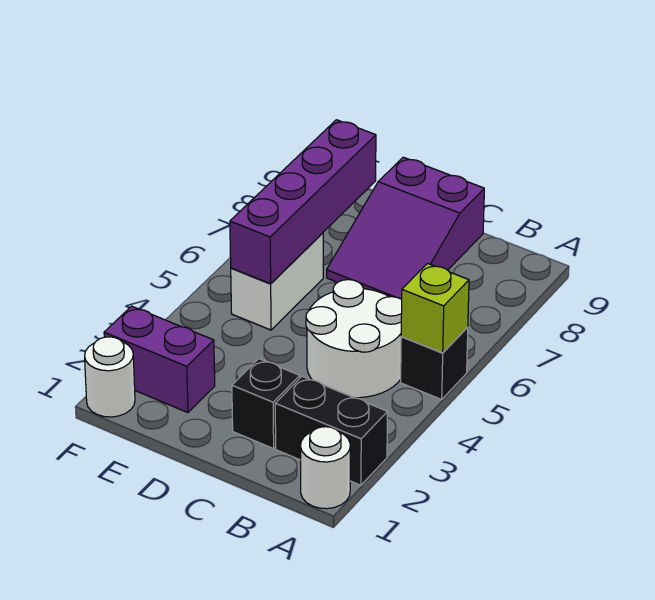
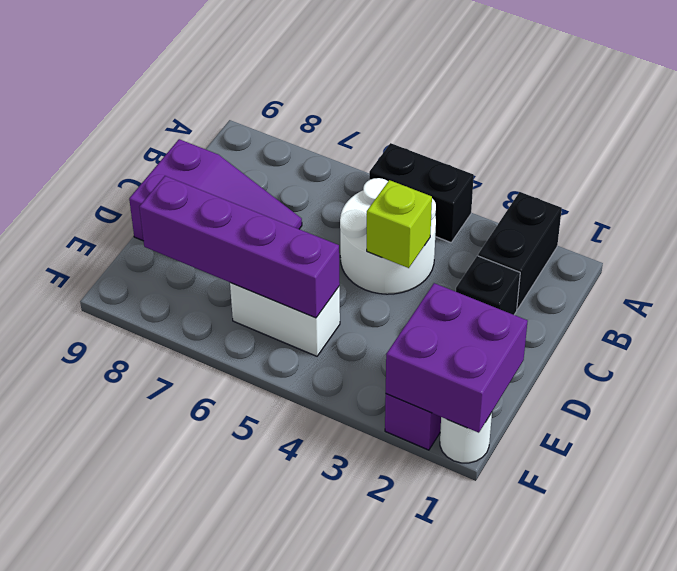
white 1x1 round brick [300,427,350,509] -> none
black 1x1 brick [401,327,468,399] -> black 1x2 brick [369,143,474,242]
lime 1x1 brick [401,264,469,353] -> lime 1x1 brick moved to [367,180,432,268]
none -> purple 2x2 brick [386,283,528,433]

